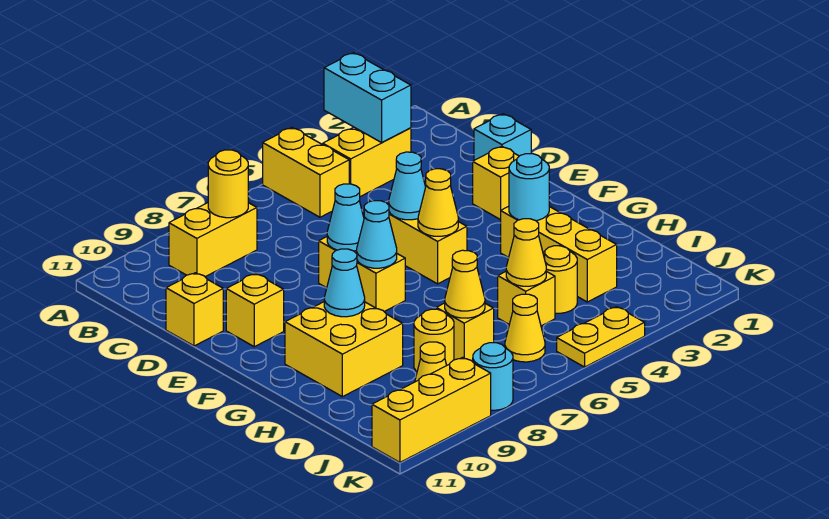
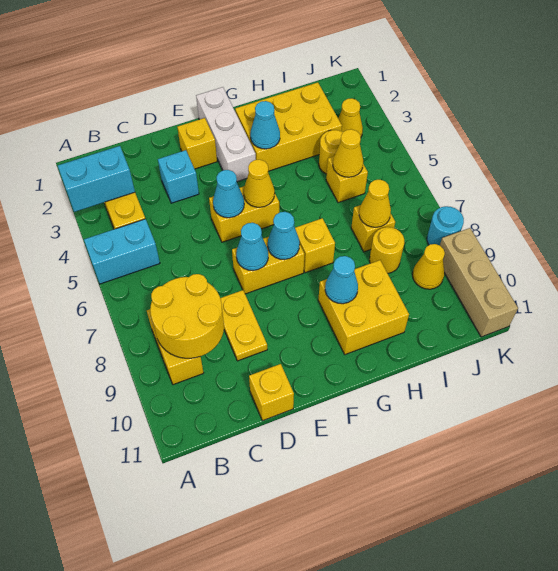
yellow 1x2 brick [263,128,349,217] -> cyan 1x2 brick [84,219,160,284]
yellow 1x1 round brick [208,150,248,218] -> yellow 2x2 round brick [150,274,224,358]
cyan 1x1 brick [474,114,531,160] -> cyan 1x1 brick moved to [158,150,199,203]
yellow 1x1 brick [226,274,284,347] -> yellow 1x1 brick moved to [295,218,335,273]
none -> white 1x3 brick [196,87,256,182]
yellow 1x3 brick [501,206,617,302] -> yellow 2x3 brick [235,82,342,171]
cyan 1x1 round brick [509,154,549,221] -> cyan 1x1 cone [250,101,280,149]
yellow 1x1 cone [505,294,545,362] -> yellow 1x1 cone moved to [338,98,363,137]
yellow 1x2 plate [557,307,645,367] -> yellow 1x2 plate moved to [220,290,267,361]
yellow 1x3 brick [372,357,491,462] -> tan 1x3 brick [440,228,518,337]

